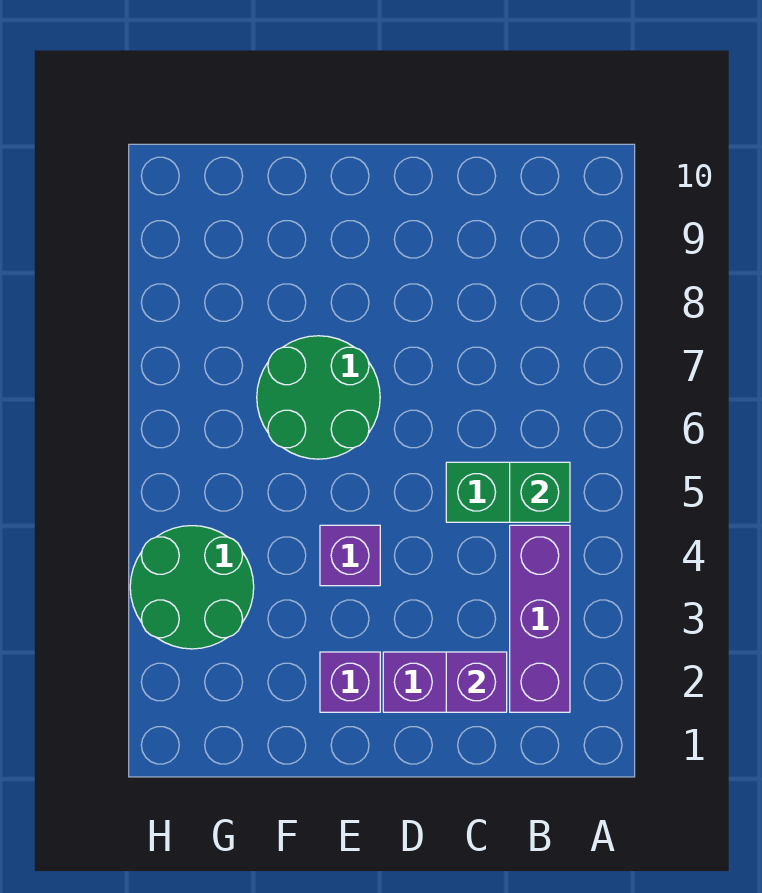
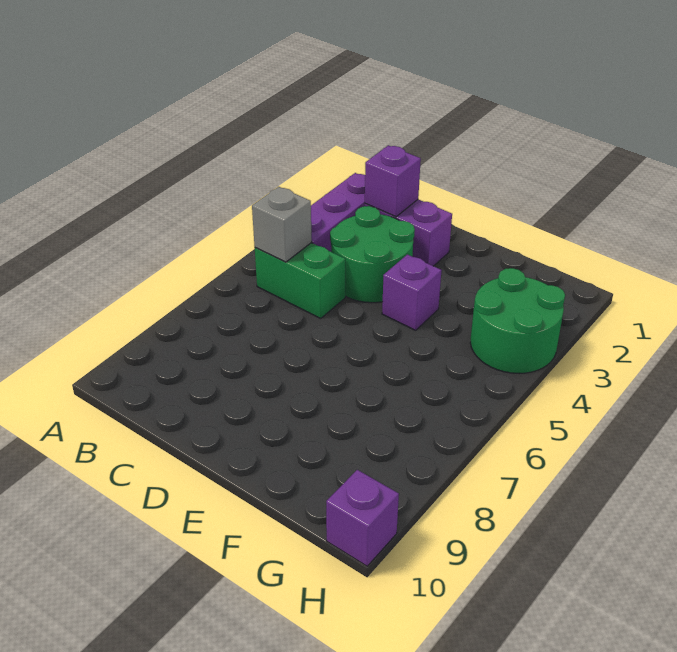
green 1x1 brick [510,462,570,522] -> grey 1x1 brick [252,187,312,262]
purple 1x1 brick [320,652,380,712] -> purple 1x1 brick moved to [326,470,399,566]
green 2x2 round brick [257,336,380,459] -> green 2x2 round brick moved to [330,206,415,303]

